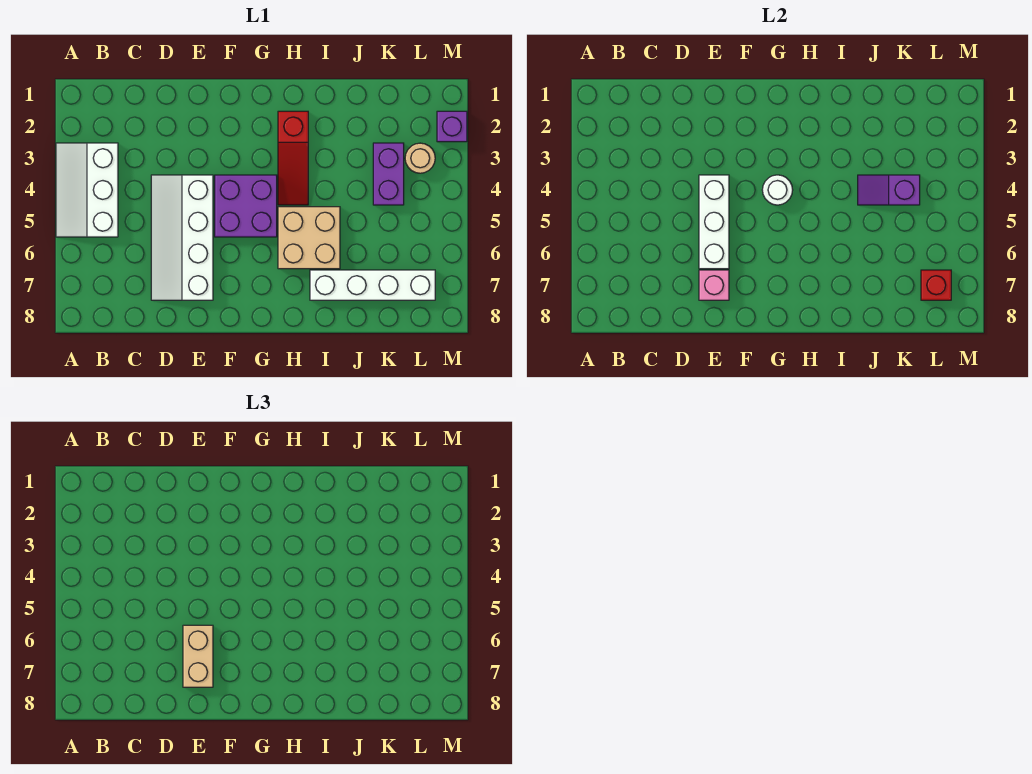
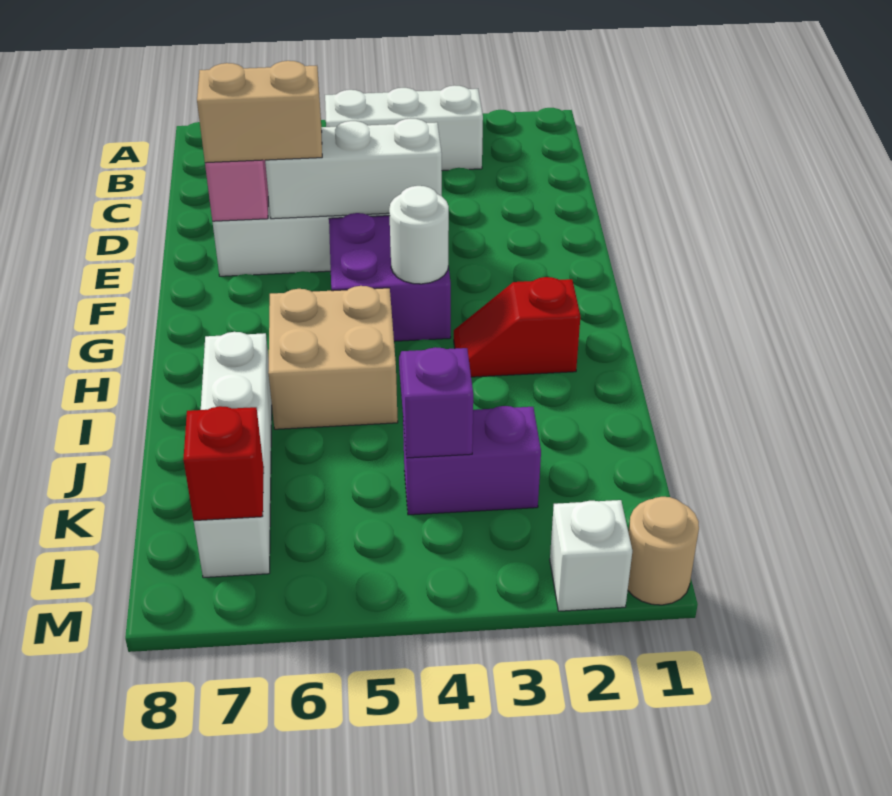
red 1x3 slope [278,111,308,205] -> red 1x2 slope [454,277,580,377]
tan 1x1 round brick [405,143,435,173] -> tan 1x1 round brick moved to [628,497,699,605]
purple 1x1 brick [437,111,467,142] -> white 1x1 brick [550,500,632,611]

